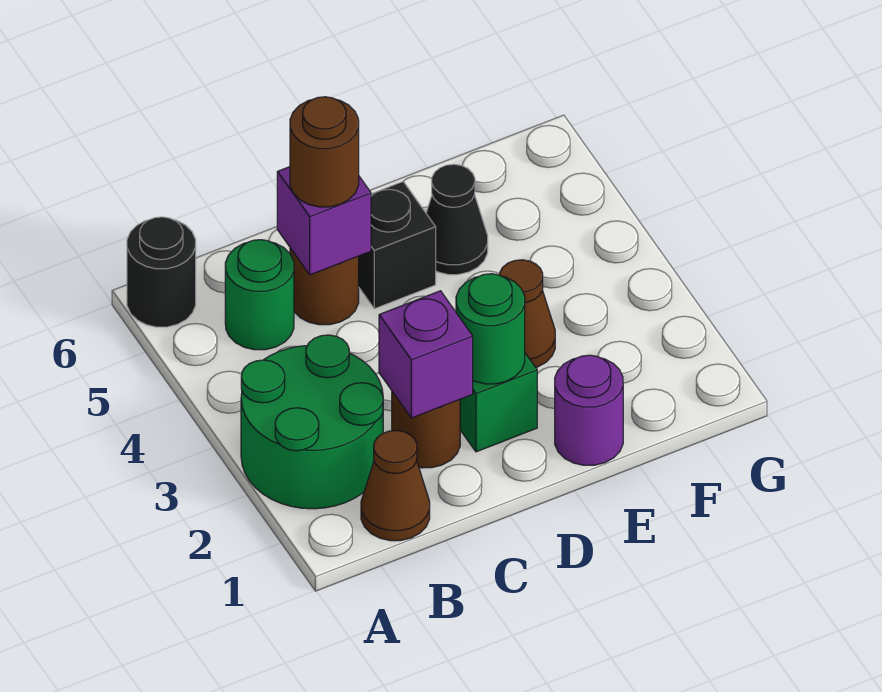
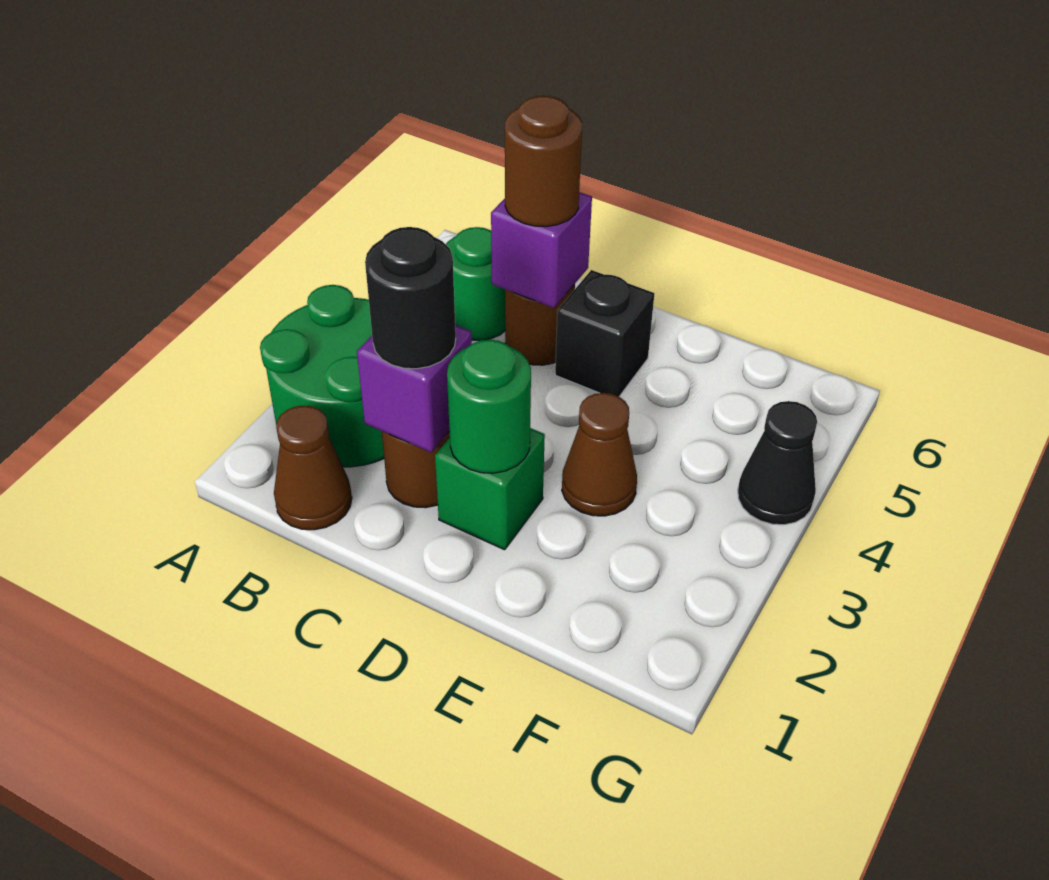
black 1x1 round brick [127,217,196,327] -> black 1x1 round brick moved to [365,227,456,369]
purple 1x1 round brick [555,355,623,465] -> none
black 1x1 cone [426,164,488,275] -> black 1x1 cone moved to [738,401,817,525]

